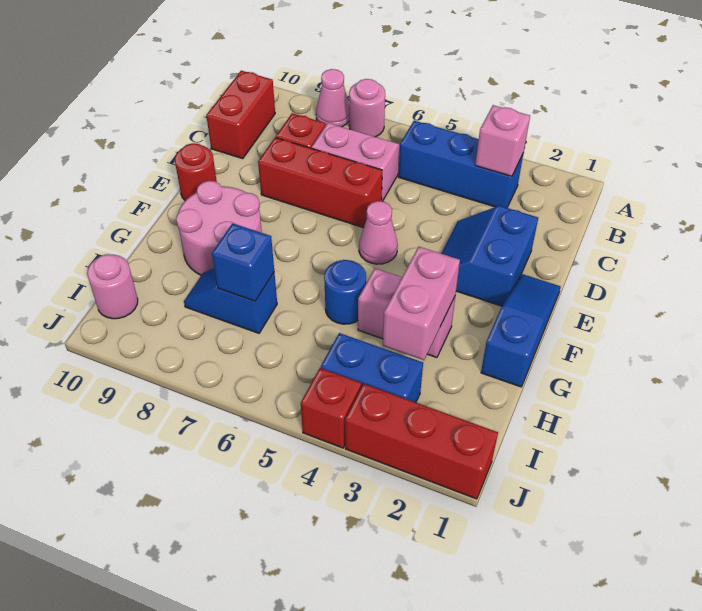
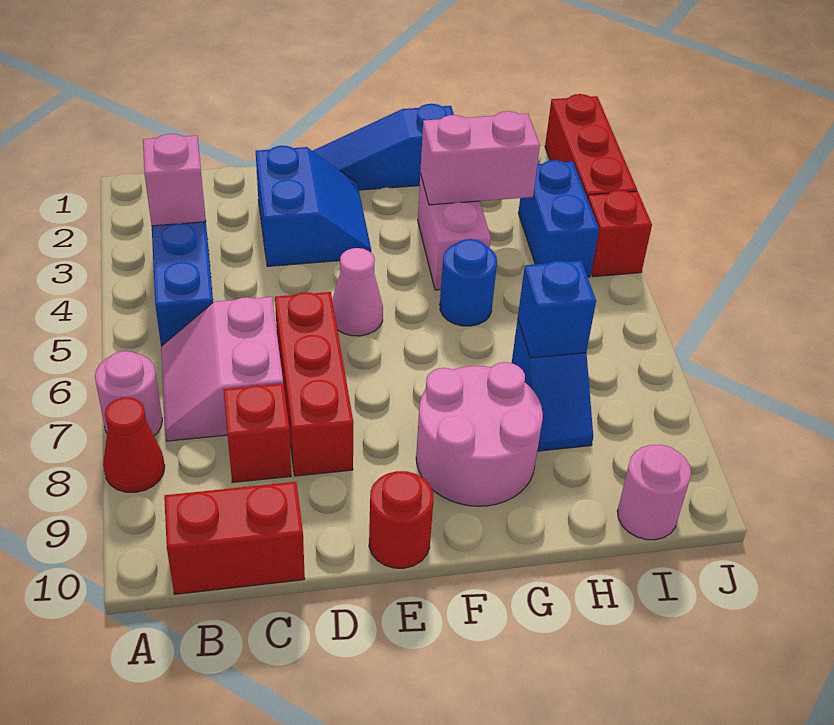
pink 1x1 cone [316,69,349,127] -> red 1x1 cone [103,397,165,492]
blue 2x2 slope [441,206,538,306] -> blue 2x2 slope turned to [256,146,371,266]

